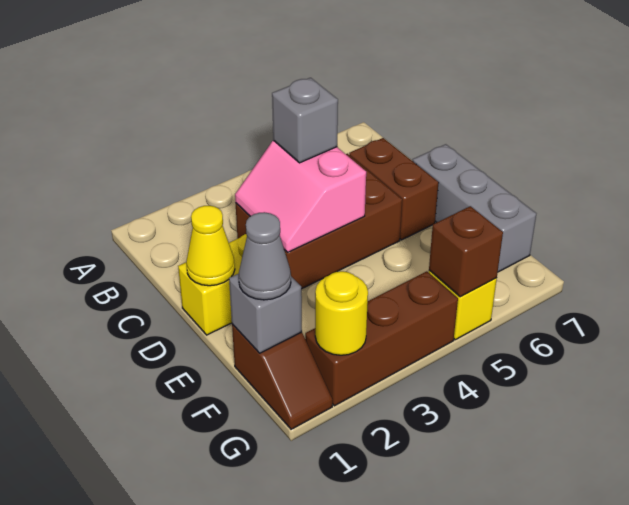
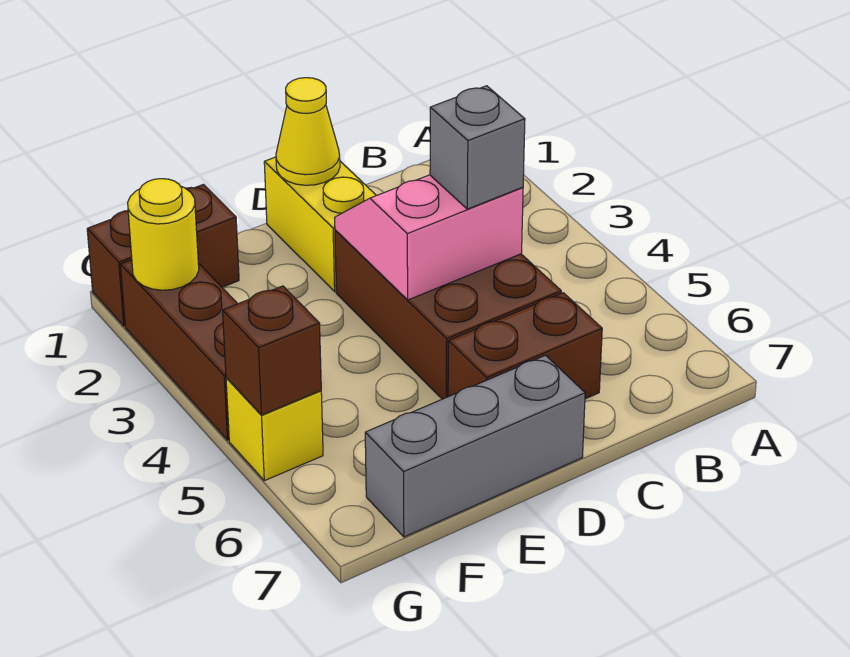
brown 1x2 slope [232,324,333,429] -> brown 1x2 brick [87,184,239,326]
grey 1x1 brick [229,274,302,353] -> none
grey 1x1 cone [239,212,291,300] -> none

